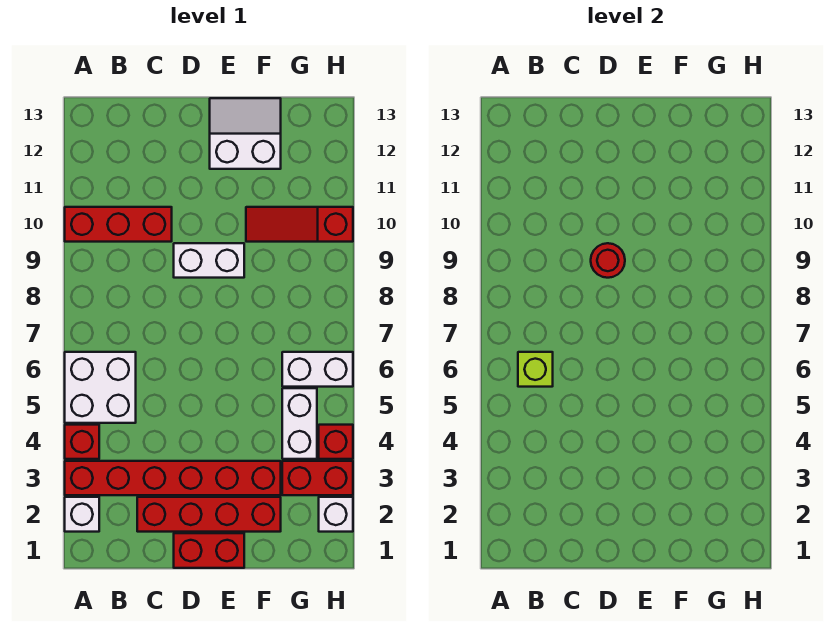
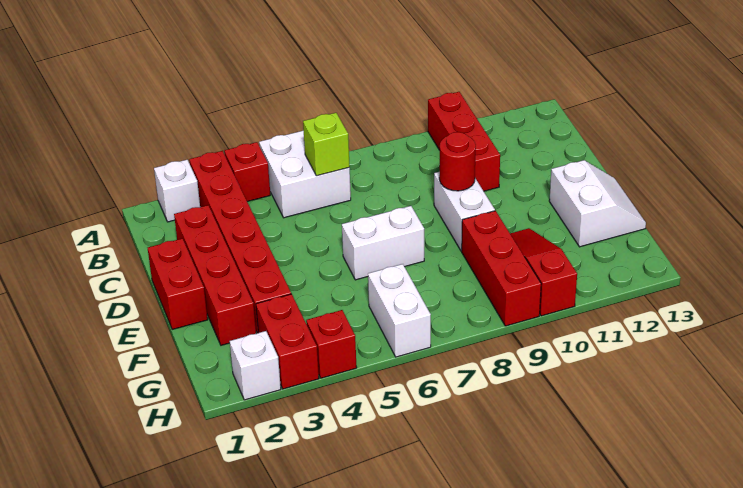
none -> red 1x3 brick [462,211,541,326]
white 1x2 brick [282,388,317,459] -> white 1x2 brick moved to [342,206,424,280]

